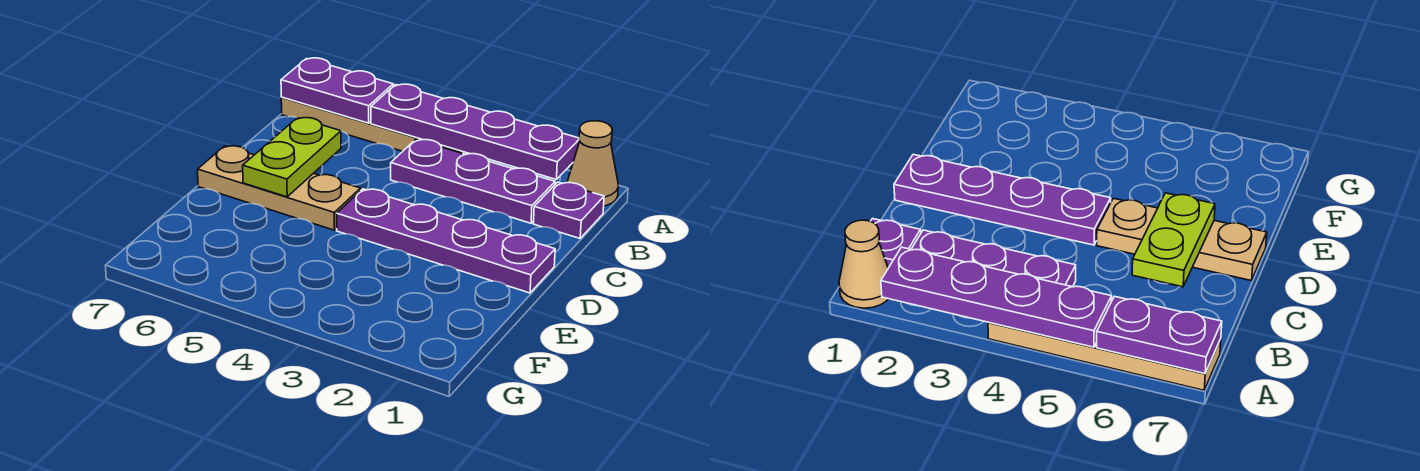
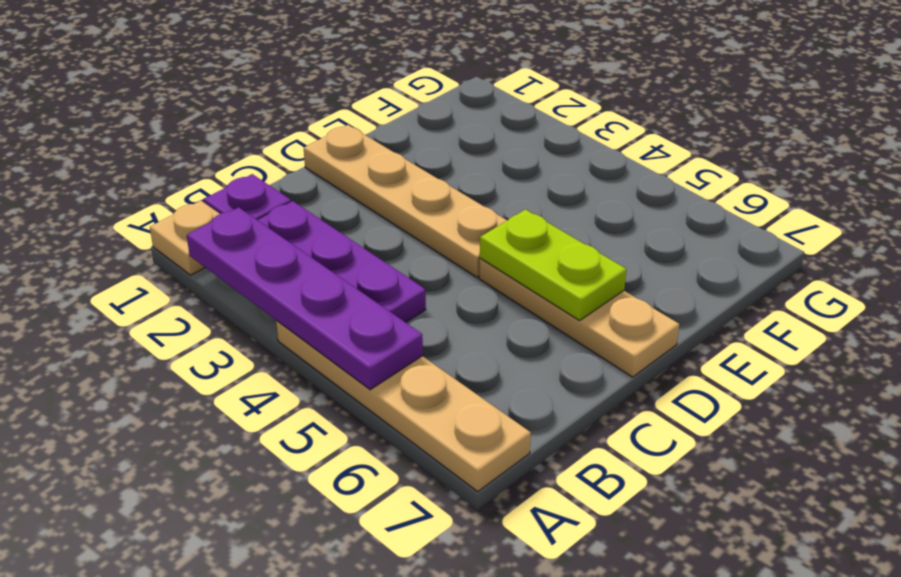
tan 1x1 cone [567,121,618,206] -> tan 1x1 plate [150,201,220,275]
purple 1x2 plate [281,58,393,123] -> none
lime 1x2 plate [243,118,341,197] -> lime 1x2 plate turned to [480,210,626,321]
purple 1x4 plate [337,189,555,293] -> tan 1x4 plate [304,125,507,277]

